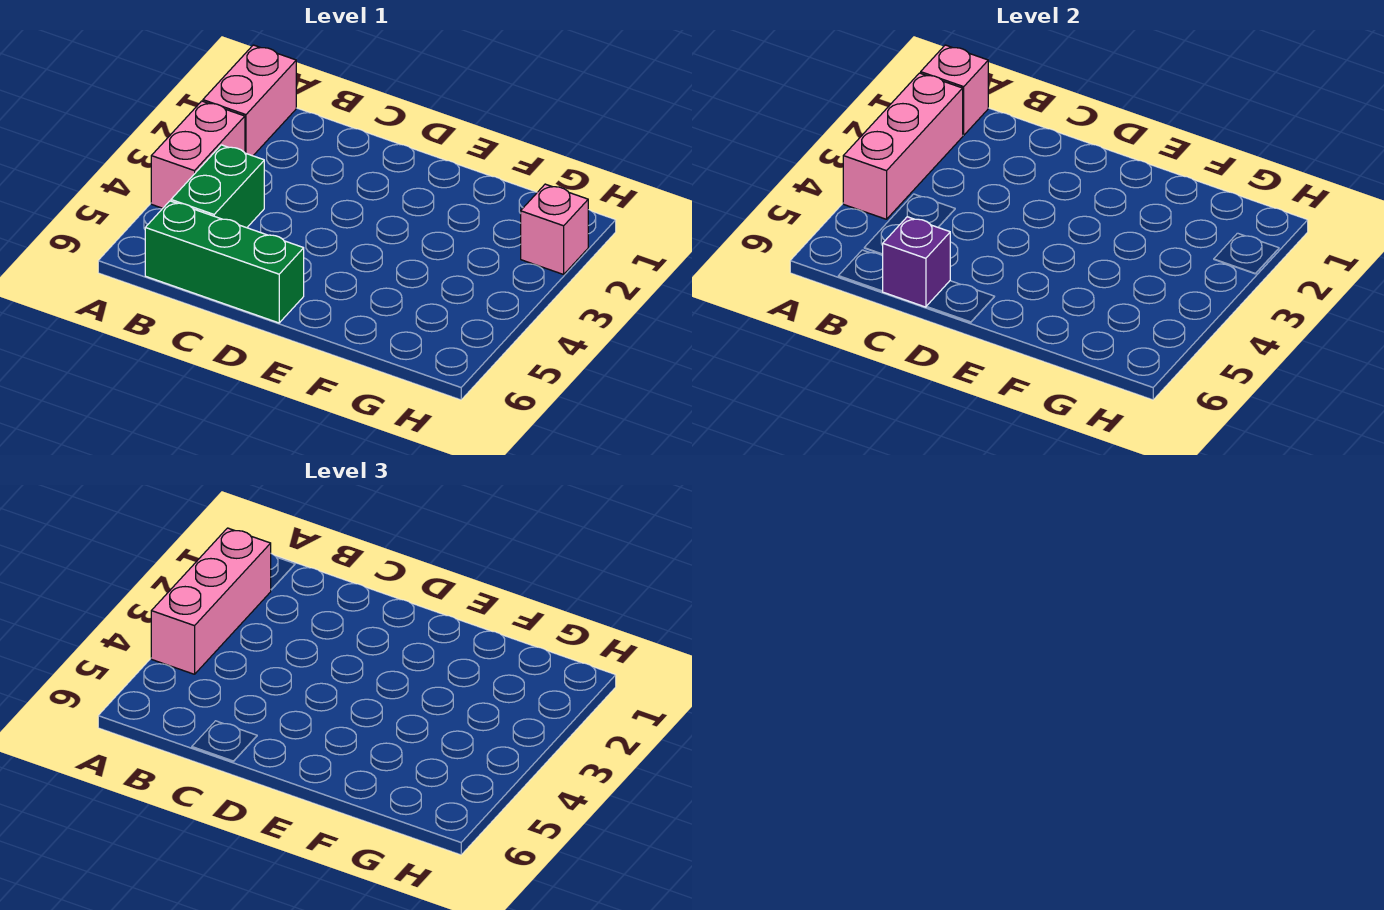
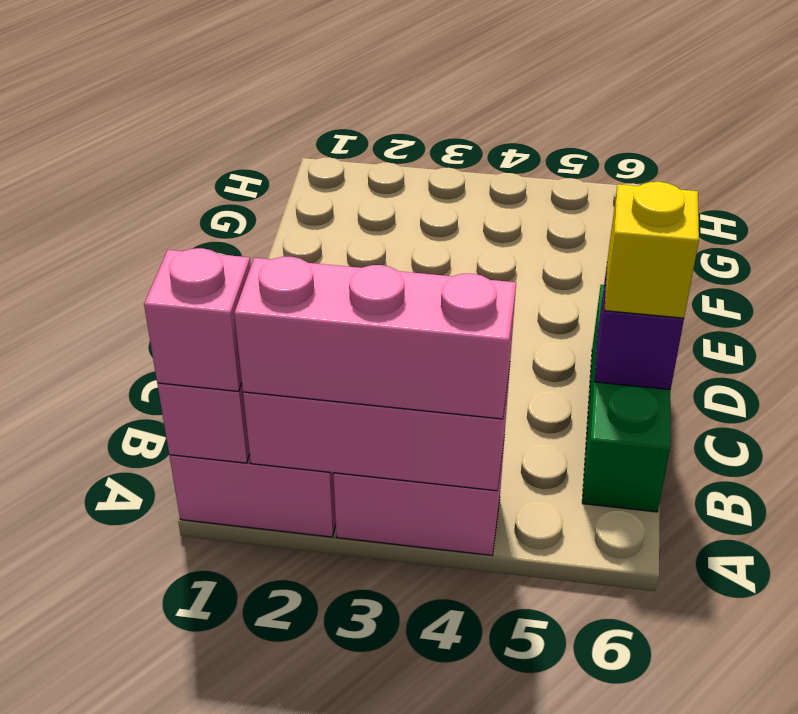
green 1x2 brick [171,145,264,228] -> none
none -> yellow 1x1 brick [604,182,699,318]
pink 1x1 brick [521,184,588,274] -> pink 1x1 brick moved to [144,248,251,391]

